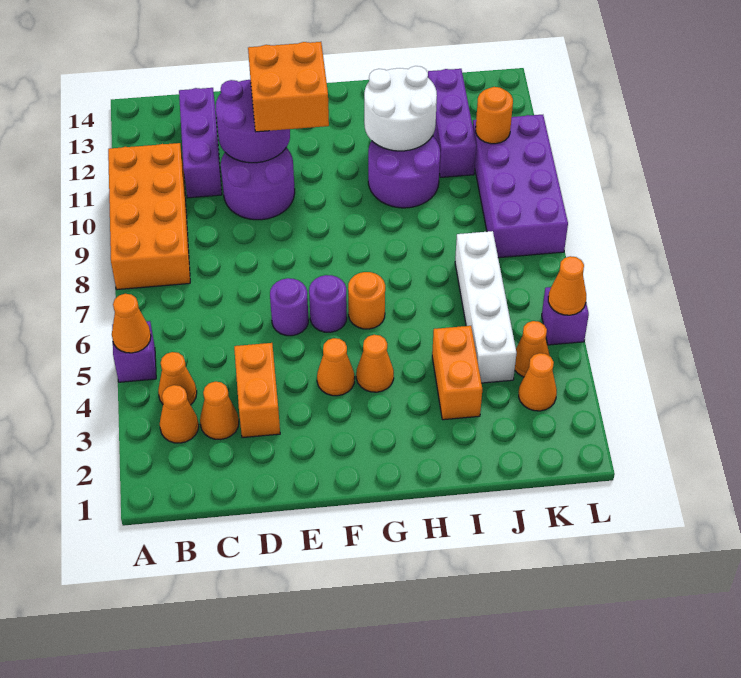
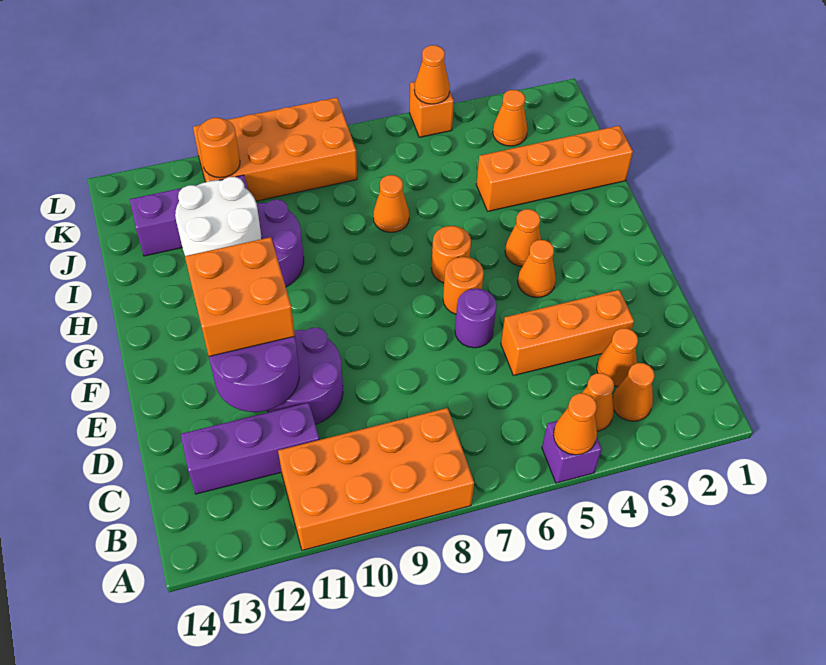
orange 1x2 brick [234,343,280,438] -> orange 1x3 brick [501,290,634,376]
purple 1x1 round brick [309,275,347,332] -> orange 1x1 round brick [443,257,484,314]
orange 1x2 brick [432,326,482,420] -> orange 1x4 brick [476,126,633,211]
white 1x4 brick [455,231,517,383] -> none
orange 1x1 cone [515,321,550,377] -> orange 1x1 cone moved to [373,175,409,232]
purple 2x4 brick [473,115,568,258] -> orange 2x4 brick [193,98,357,201]
purple 1x1 brick [542,287,589,345] -> orange 1x1 brick [410,82,454,137]

